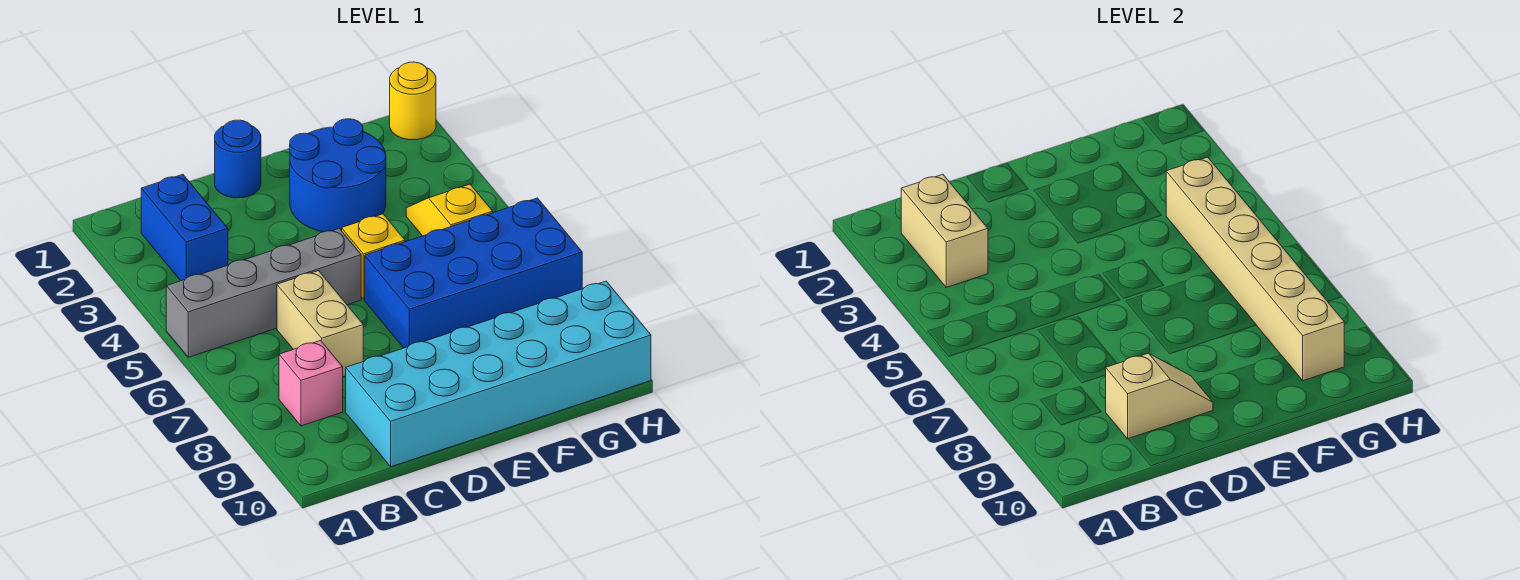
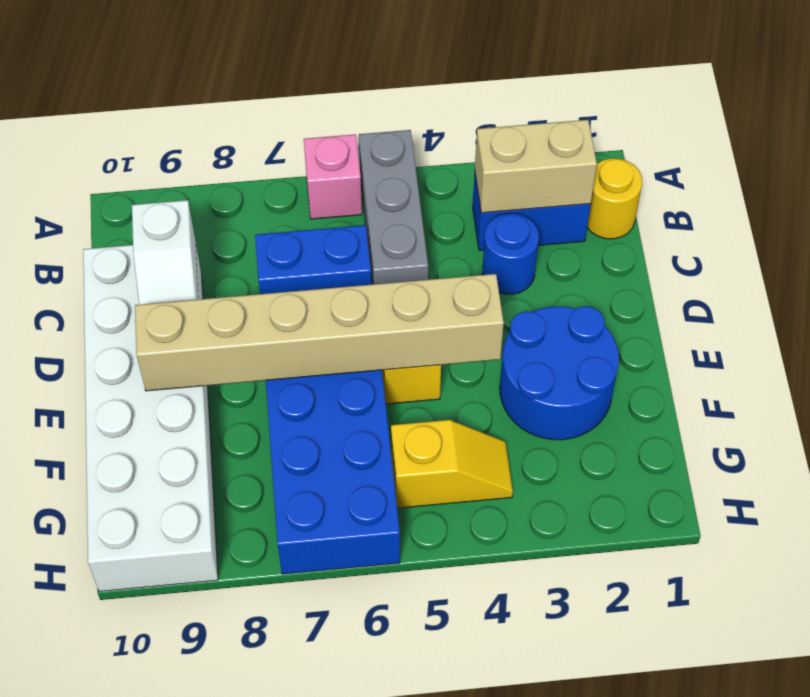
grey 1x4 brick [166,228,361,357] -> grey 1x3 brick [359,130,428,284]
pink 1x1 brick [279,341,343,426] -> pink 1x1 brick moved to [304,134,362,219]
tan 1x2 brick [277,271,363,377] -> blue 1x2 brick [255,225,371,294]
cyan 2x6 brick [346,281,651,467] -> white 2x6 brick [83,242,218,591]
tan 1x2 slope [1106,353,1213,439] -> white 1x2 slope [132,200,198,305]
blue 1x1 round brick [215,120,261,198] -> blue 1x1 round brick moved to [482,213,539,294]
tan 1x6 brick [1166,157,1344,381] -> tan 1x6 brick moved to [135,274,504,391]
yellow 1x1 round brick [390,62,436,140] -> yellow 1x1 round brick moved to [587,158,642,239]

